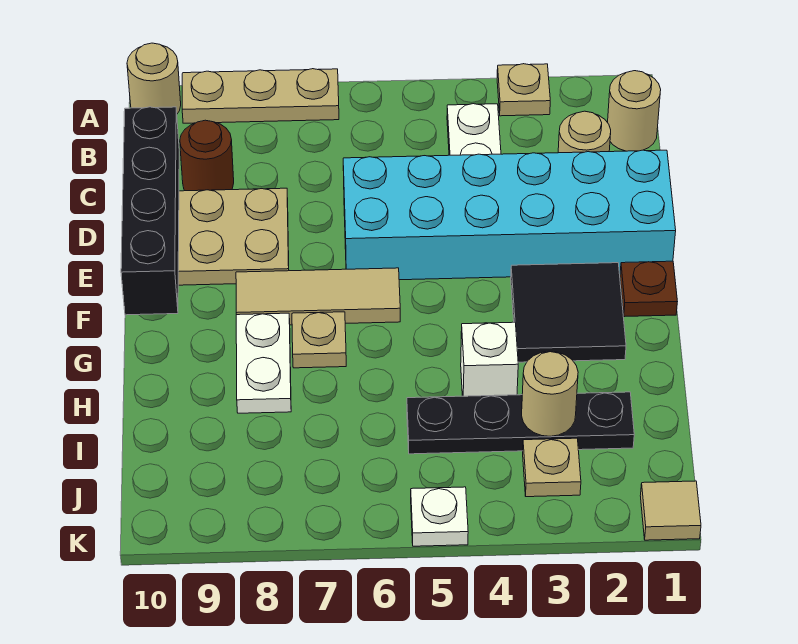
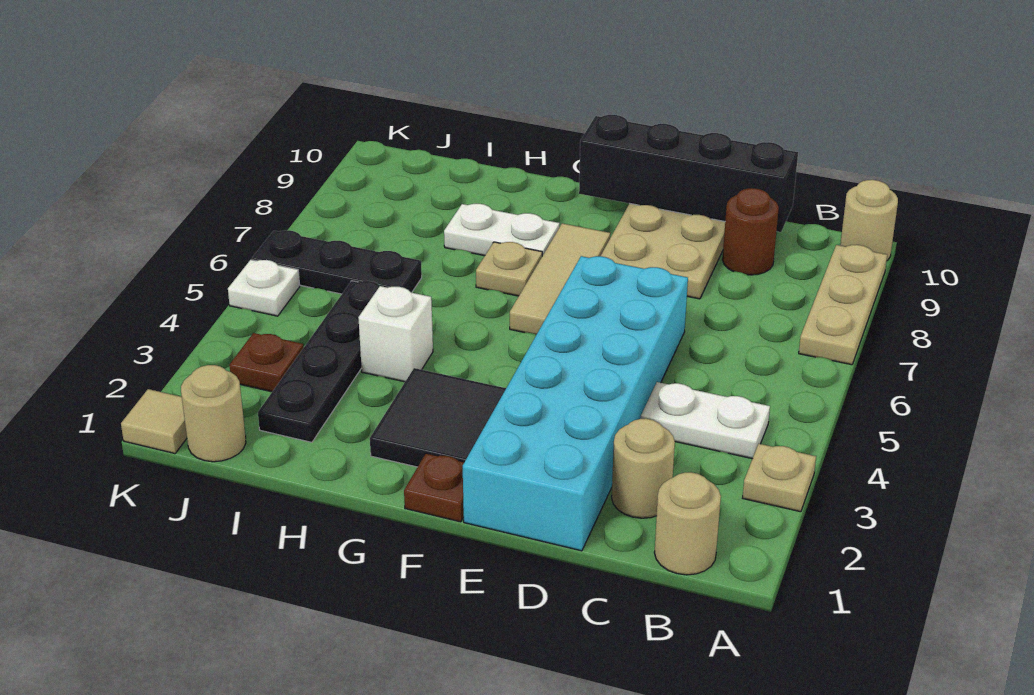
tan 1x1 round brick [522,352,578,436] -> tan 1x1 round brick moved to [181,365,246,462]
none -> black 1x3 plate [252,230,422,294]
tan 1x1 plate [523,438,581,497] -> brown 1x1 plate [229,333,304,392]

